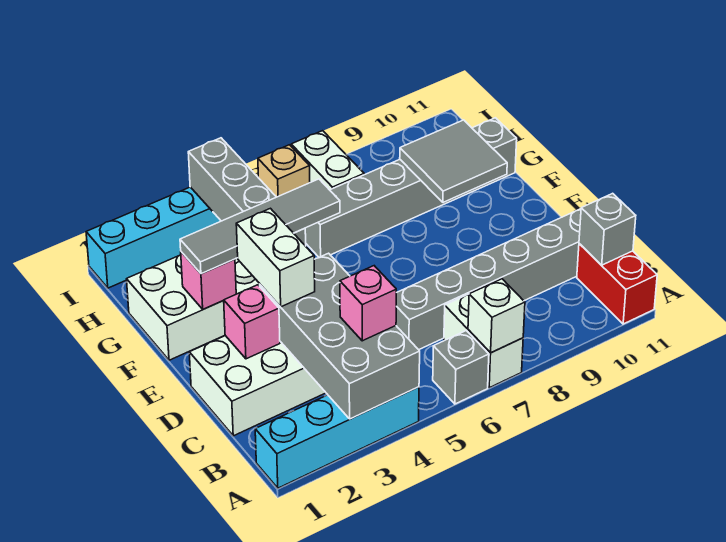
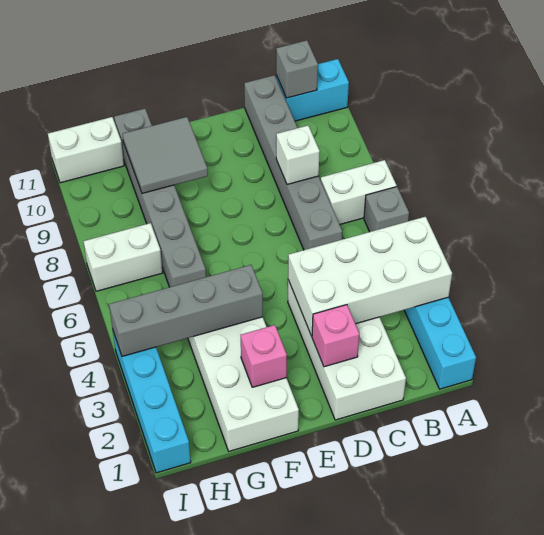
grey 2x4 brick [260,253,420,419] -> white 2x4 brick [288,217,452,336]
white 1x1 brick [468,279,525,353] -> white 1x1 brick moved to [276,126,320,184]
red 1x2 brick [577,244,657,324] -> cyan 1x2 brick [276,59,349,121]
pink 1x1 brick [340,266,396,341] -> none
white 1x2 brick [236,208,315,307] -> white 1x2 brick moved to [48,117,124,183]
grey 1x4 tile [180,179,340,274] -> none
tan 1x1 brick [258,145,310,197] -> none

